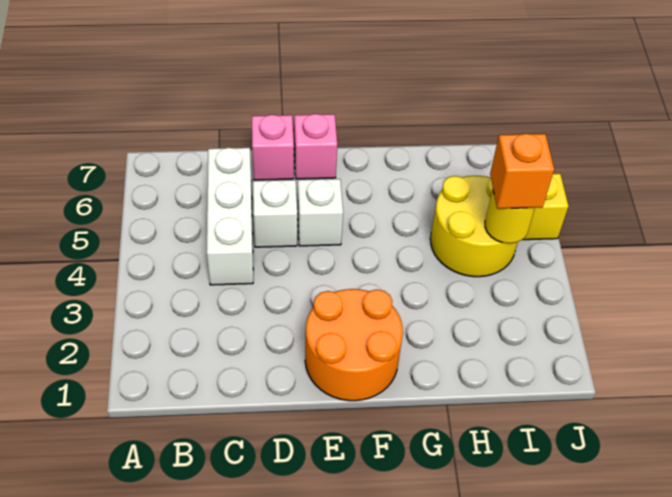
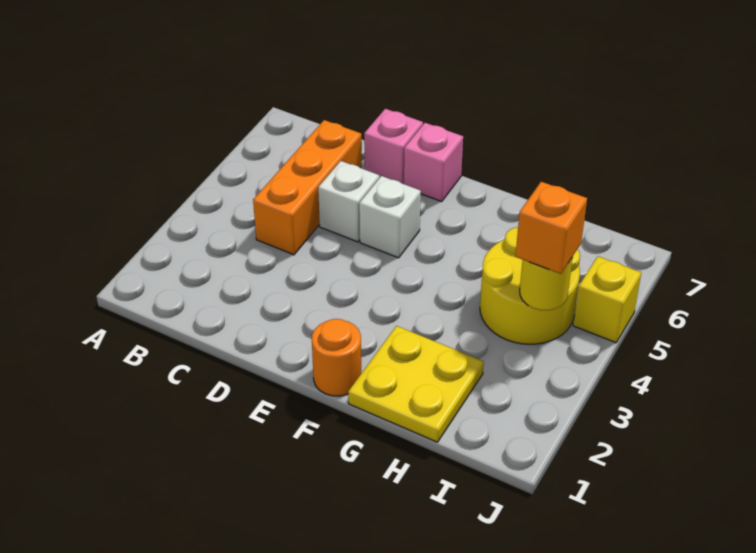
white 1x3 brick [207,148,253,285] -> orange 1x3 brick [253,120,362,255]
orange 2x2 round brick [305,289,403,401] -> orange 1x1 round brick [312,319,361,396]
none -> yellow 2x2 plate [348,326,484,442]

